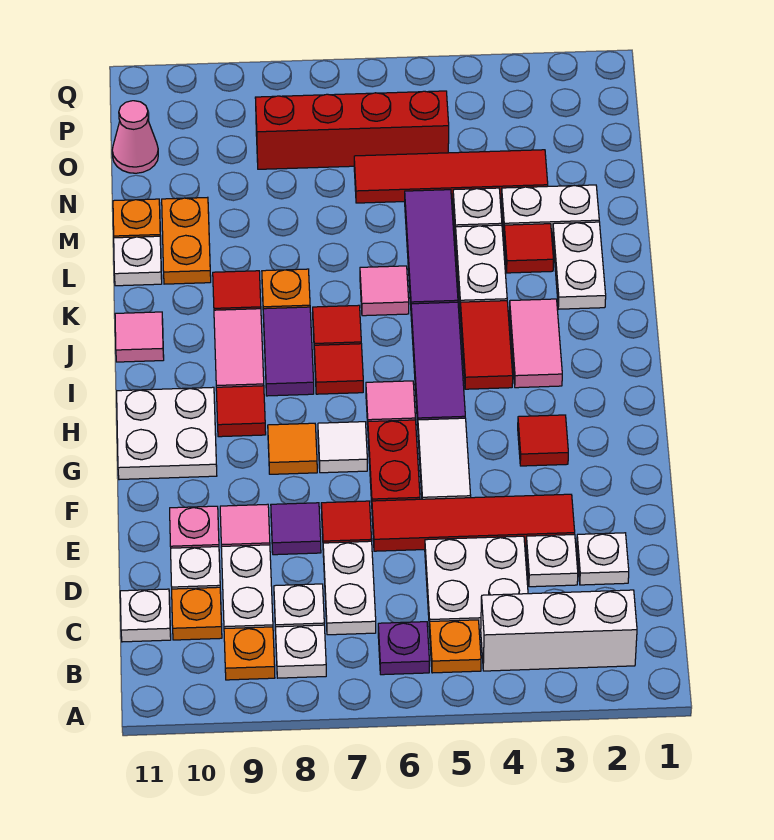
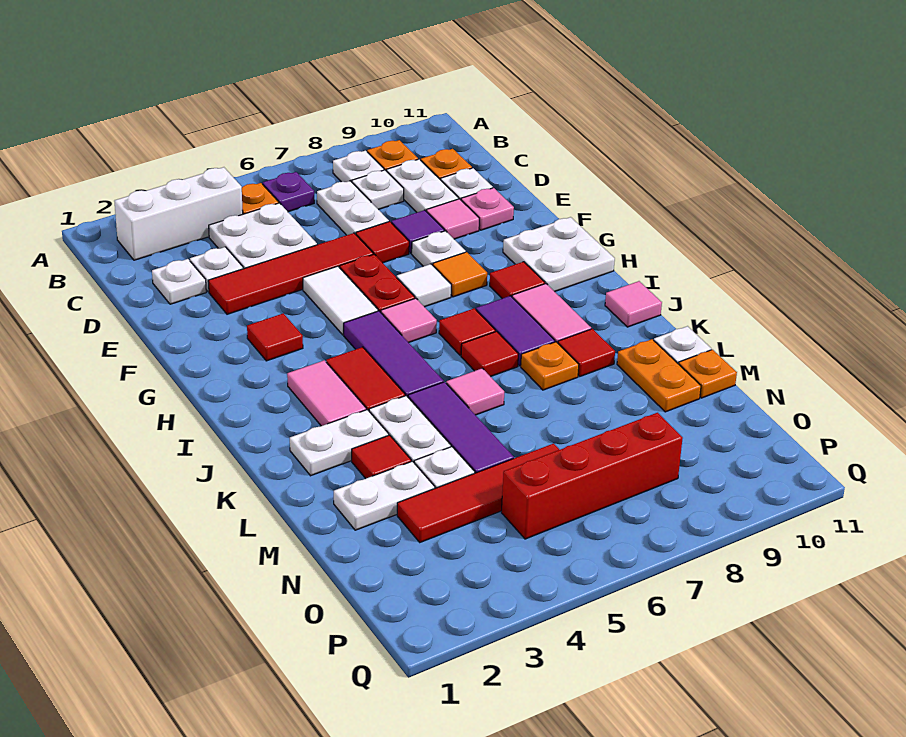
white 1x1 plate [120,589,171,642] -> white 1x1 plate moved to [412,231,466,266]
white 1x2 plate [553,222,606,309] -> white 1x2 plate turned to [290,410,389,476]
pink 1x1 cone [112,101,158,173] -> none

